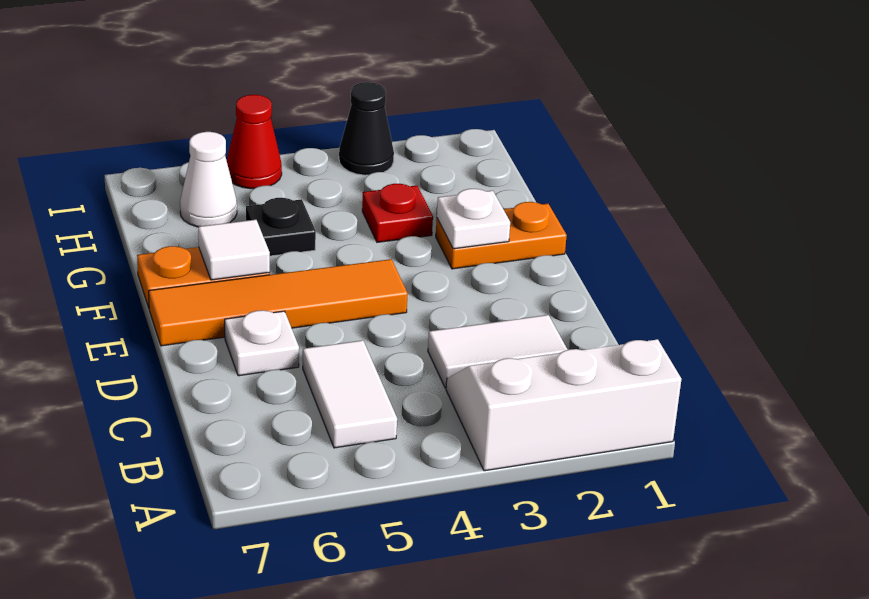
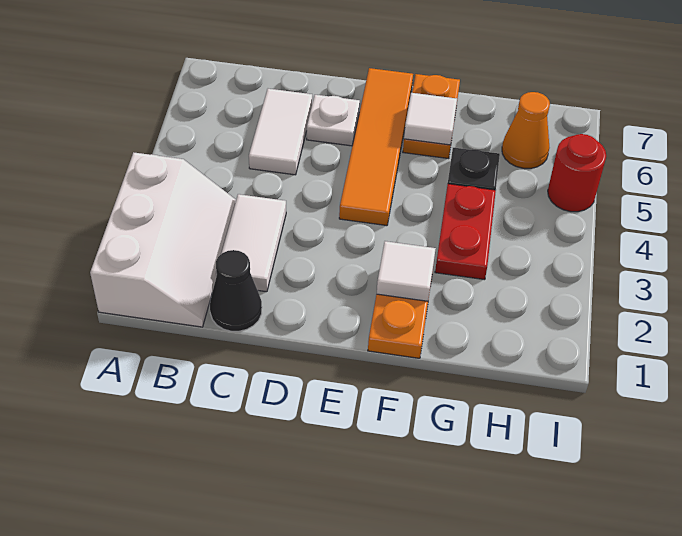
white 1x2 tile [303,340,397,448] -> white 1x2 tile turned to [249,89,312,175]
white 1x1 plate [437,189,510,249] -> white 1x1 tile [377,241,436,301]
red 1x1 plate [362,184,433,242] -> red 1x2 plate [435,184,496,280]
white 1x1 cone [180,132,237,227] -> orange 1x1 cone [502,92,550,168]
black 1x1 cone [339,82,394,175] -> black 1x1 cone moved to [210,250,262,331]
red 1x1 cone [227,95,282,189] -> red 1x1 round brick [548,134,606,212]

